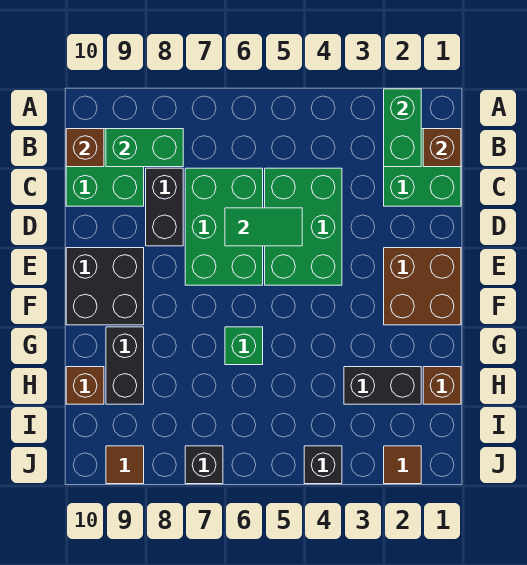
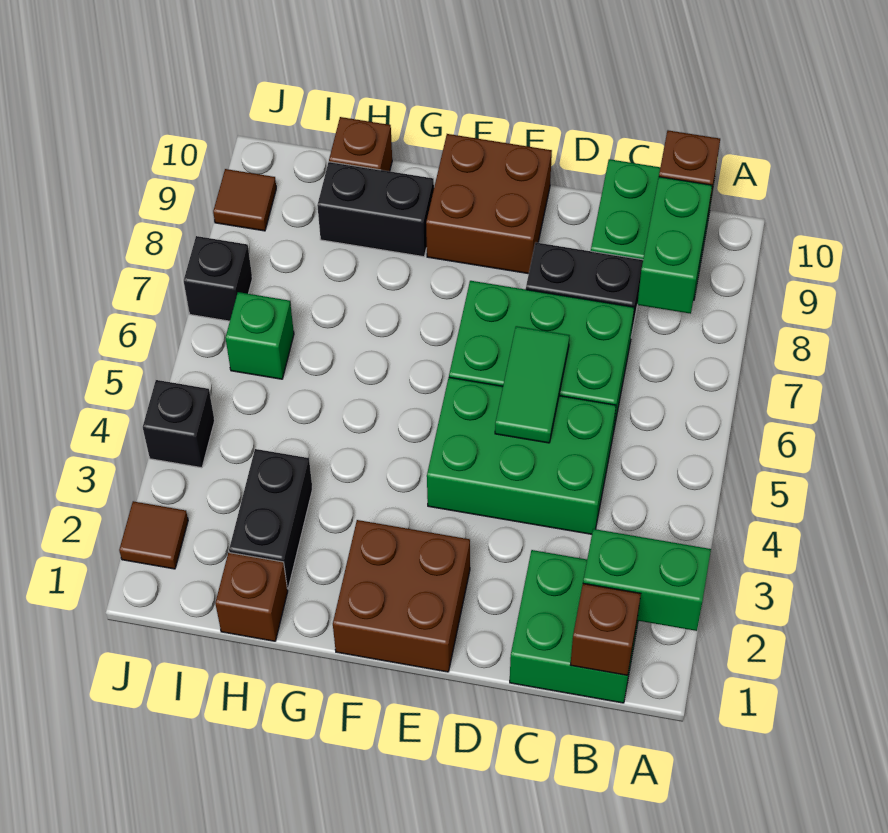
black 2x2 brick [66,248,144,325] -> brown 2x2 brick [426,134,552,274]
green 1x1 brick [225,327,263,365] -> green 1x1 brick moved to [225,292,294,379]

